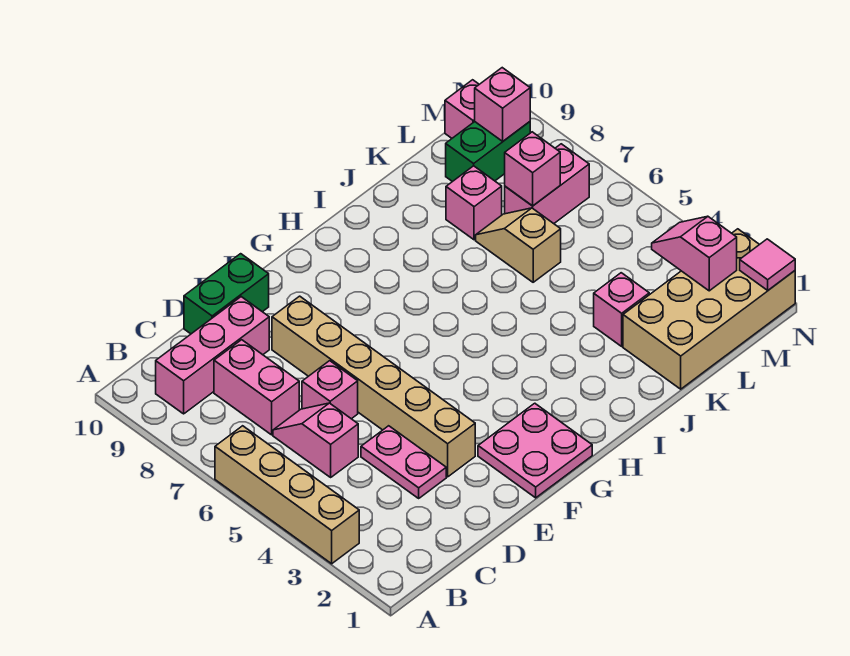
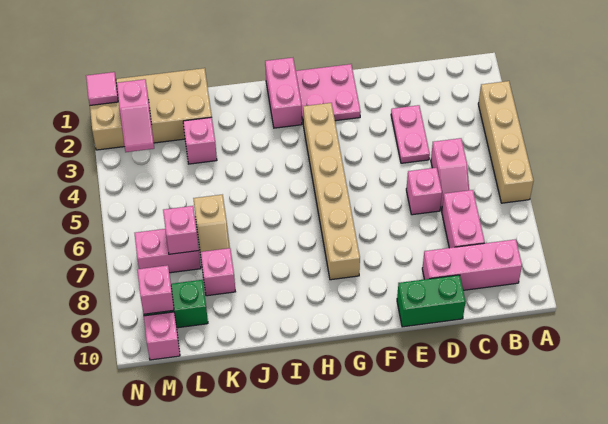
tan 1x6 brick [272,296,475,477] -> tan 1x6 brick moved to [303,103,360,280]
none -> pink 1x2 brick [265,58,302,128]

